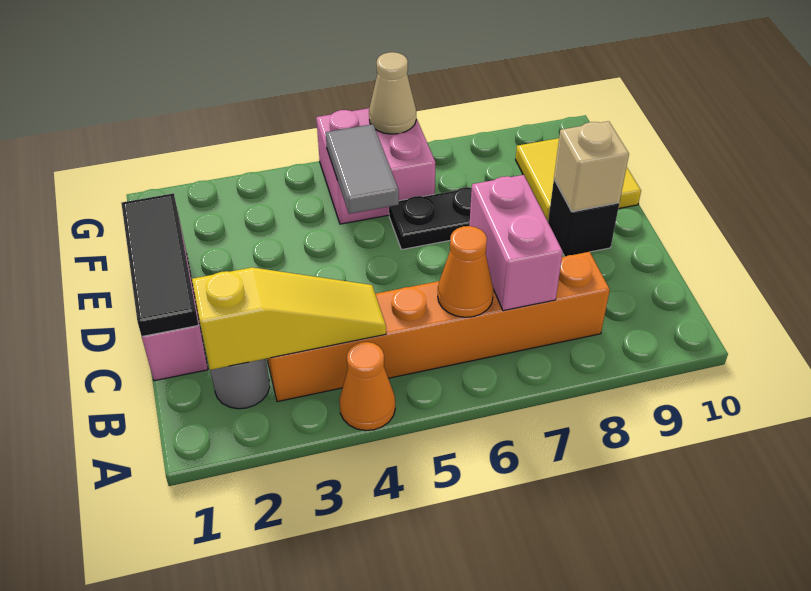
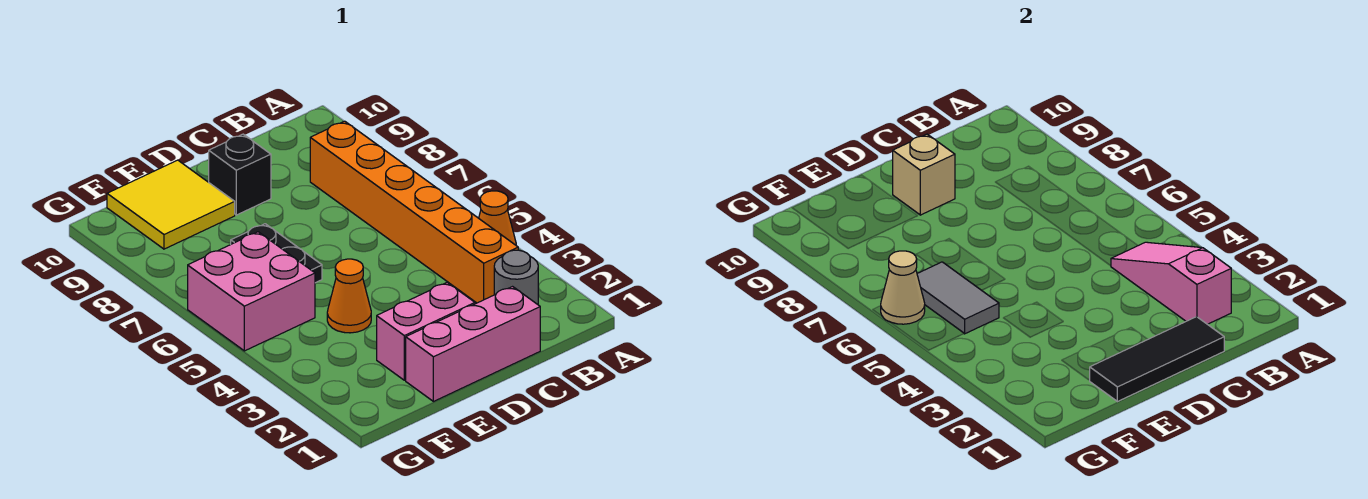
yellow 1x3 slope [192,267,386,370] -> pink 1x3 slope [1111,242,1231,324]
orange 1x1 cone [438,226,493,317] -> orange 1x1 cone moved to [327,259,371,333]
pink 1x2 brick [469,175,563,311] -> pink 1x2 brick moved to [377,282,475,380]
grey 1x2 tile [326,124,399,214] -> grey 1x2 tile turned to [917,262,999,334]

